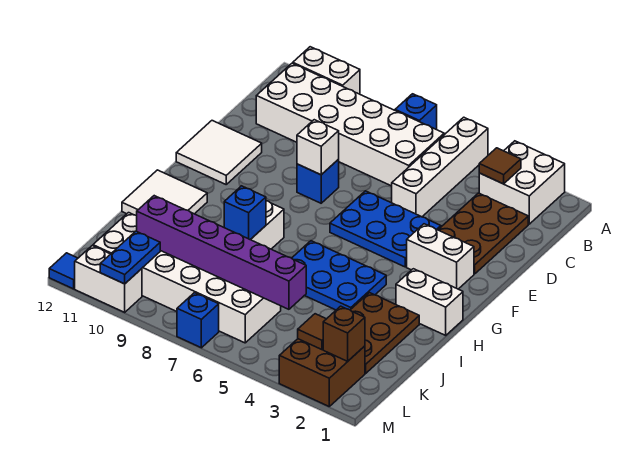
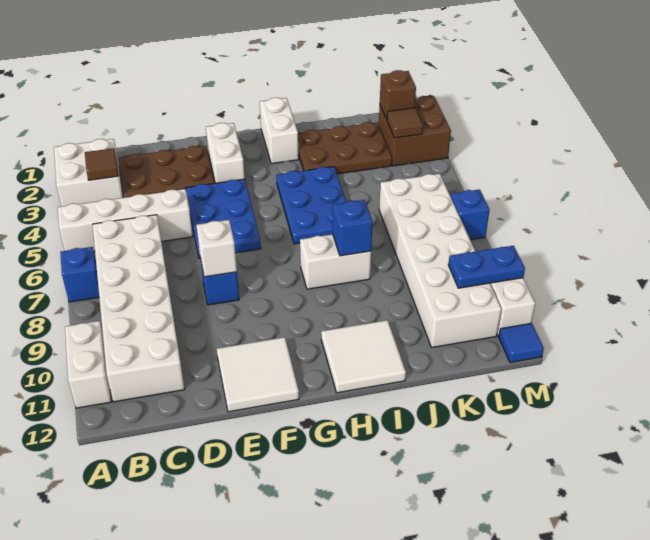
purple 1x6 brick [137,196,306,309] -> none

